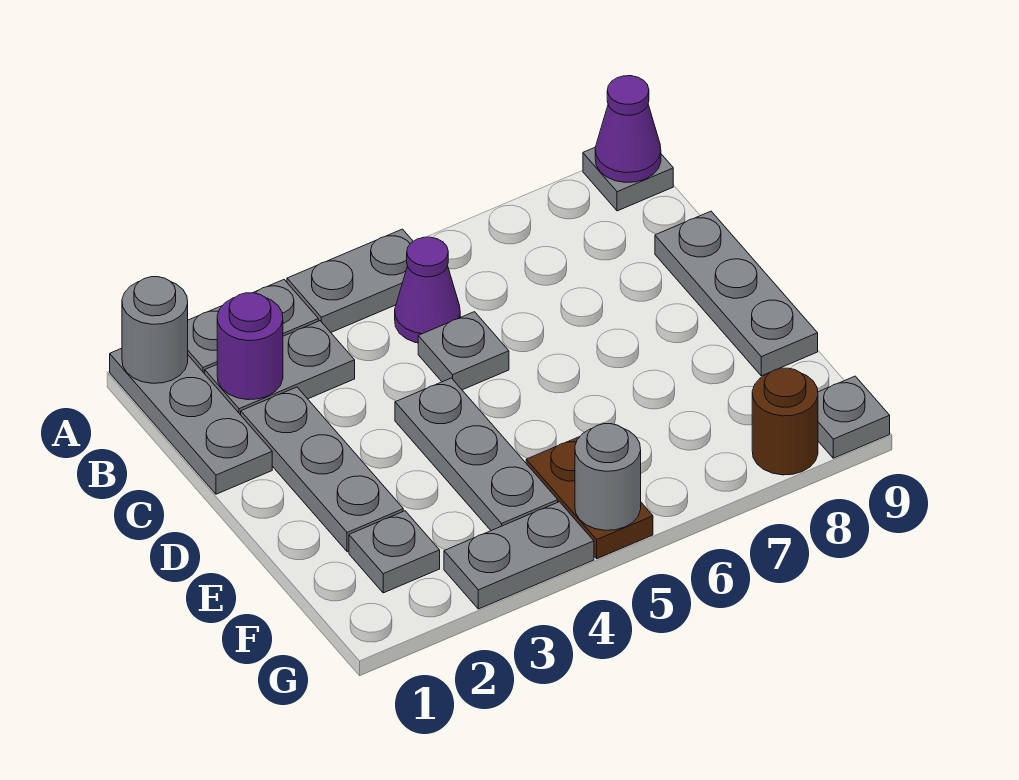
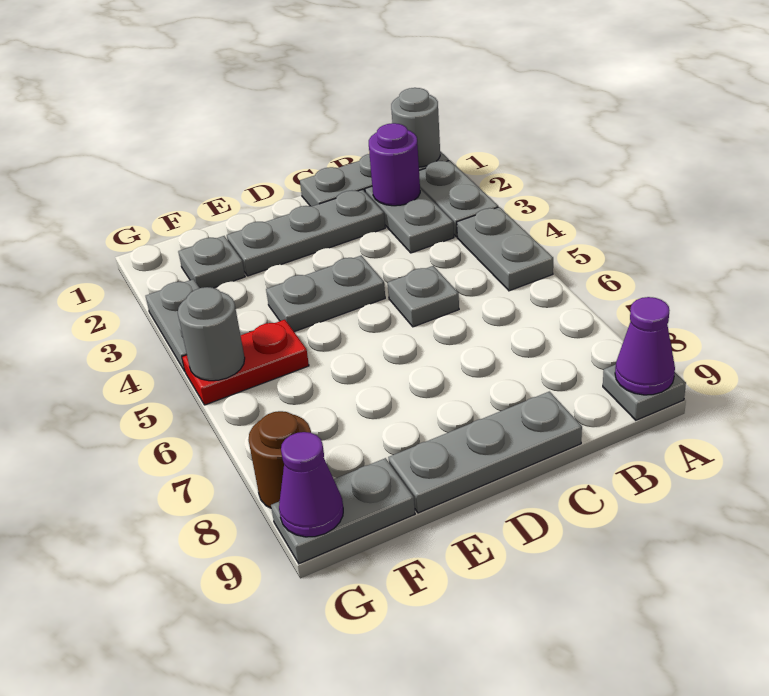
purple 1x1 cone [395,237,460,343] -> purple 1x1 cone moved to [279,432,343,537]
grey 1x3 plate [395,378,558,531] -> grey 1x2 plate [266,256,385,332]
brown 1x2 plate [526,437,653,559] -> red 1x2 plate [182,320,309,405]
grey 1x1 plate [818,376,890,458] -> grey 1x2 plate [271,458,415,564]

